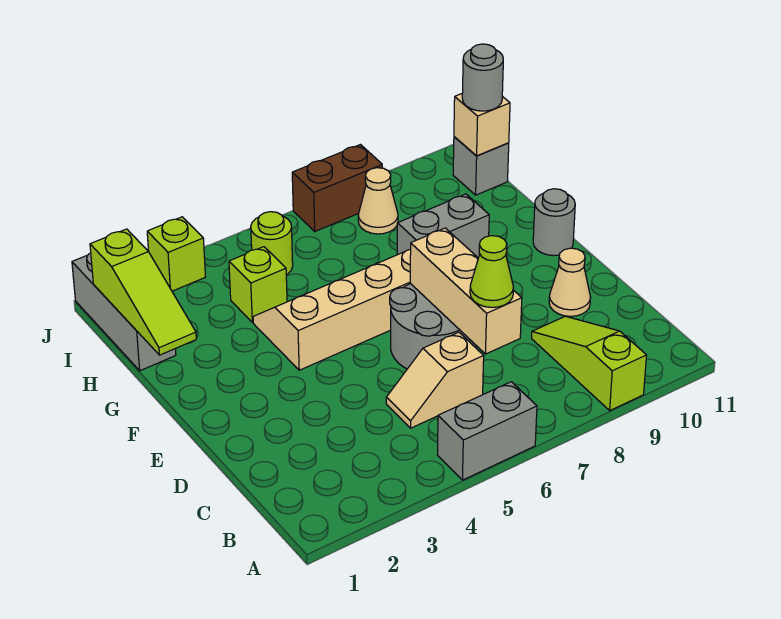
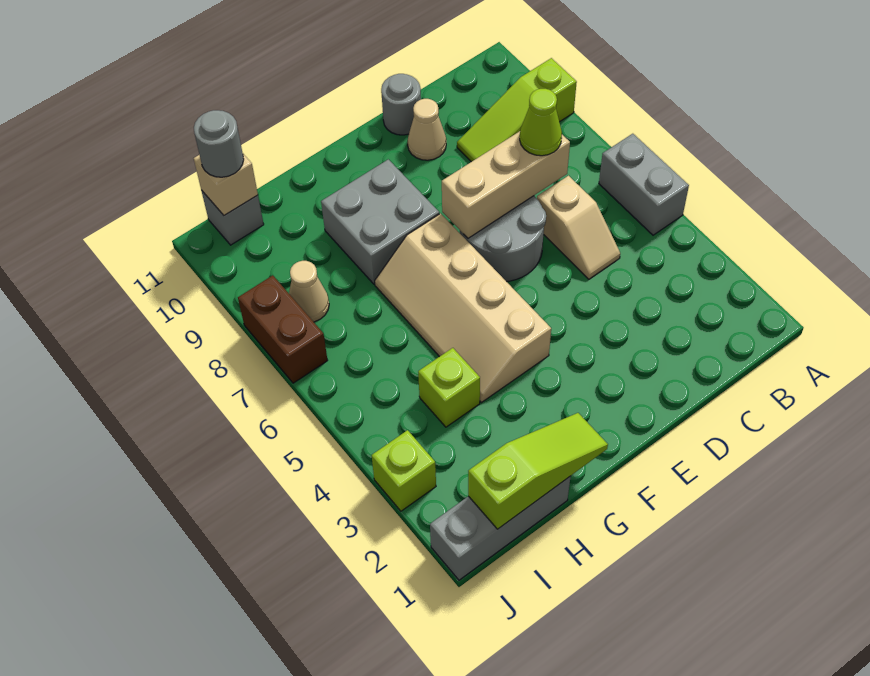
grey 1x1 round brick [533,189,575,256] -> grey 1x1 round brick moved to [381,74,421,135]
grey 1x2 brick [397,194,489,258] -> grey 2x2 brick [321,159,439,284]
lime 1x1 round brick [251,212,293,275] -> none

